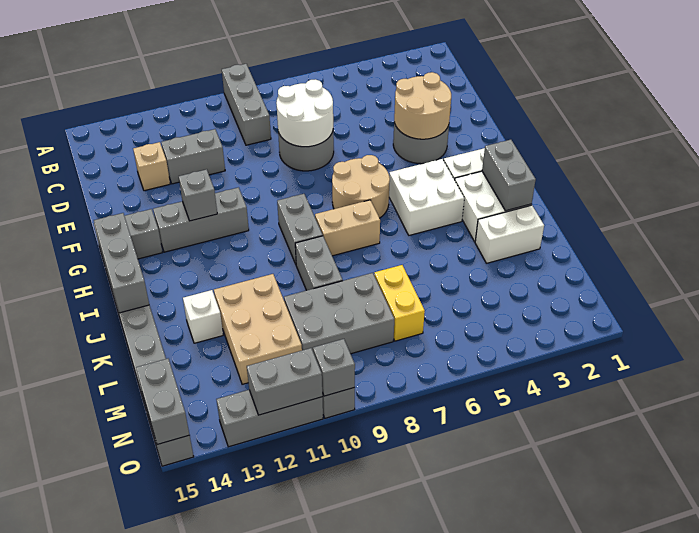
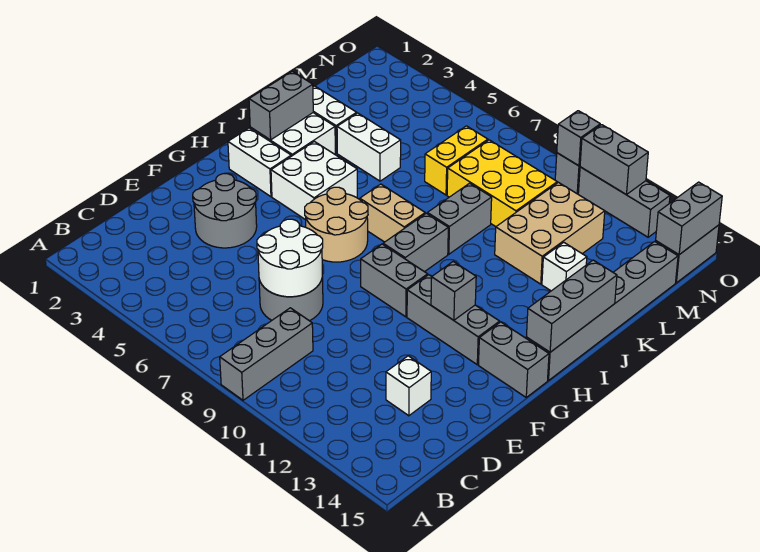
grey 1x2 brick [161,129,225,184] -> grey 1x2 brick moved to [361,244,428,317]
tan 1x1 brick [133,142,170,191] -> white 1x1 brick [386,356,431,416]
tan 2x2 round brick [394,72,451,139] -> none
none -> white 1x2 brick [337,113,401,181]
grey 2x3 brick [284,273,394,354] -> yellow 2x3 brick [447,140,557,227]

